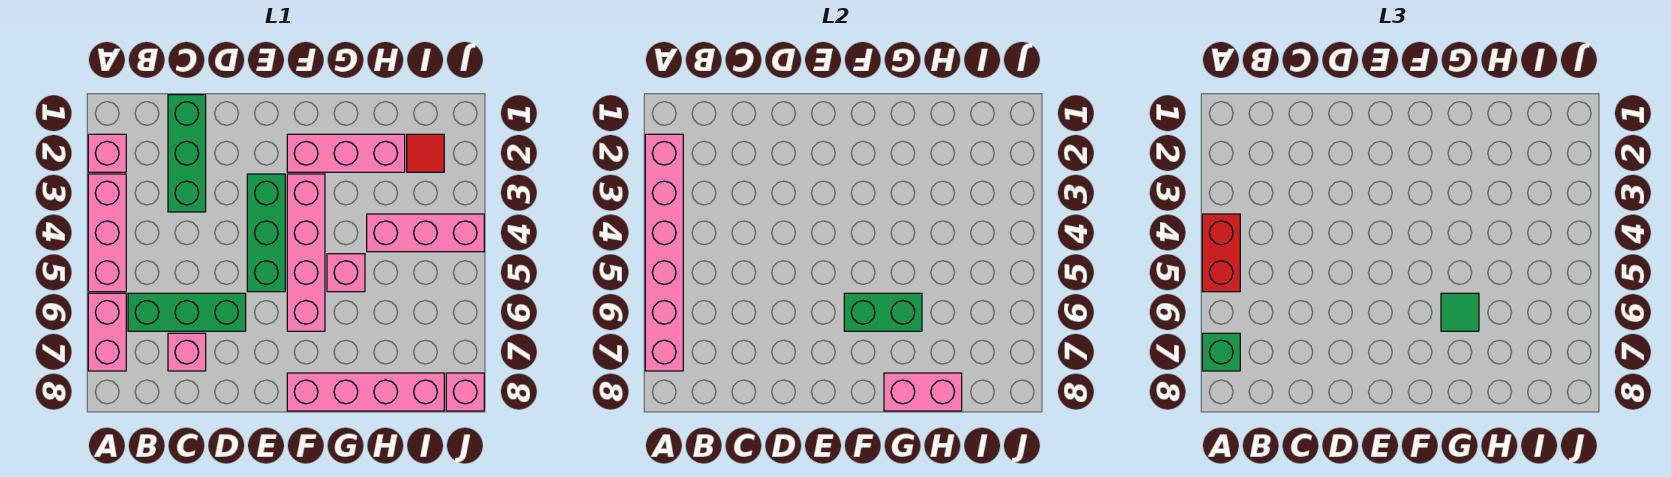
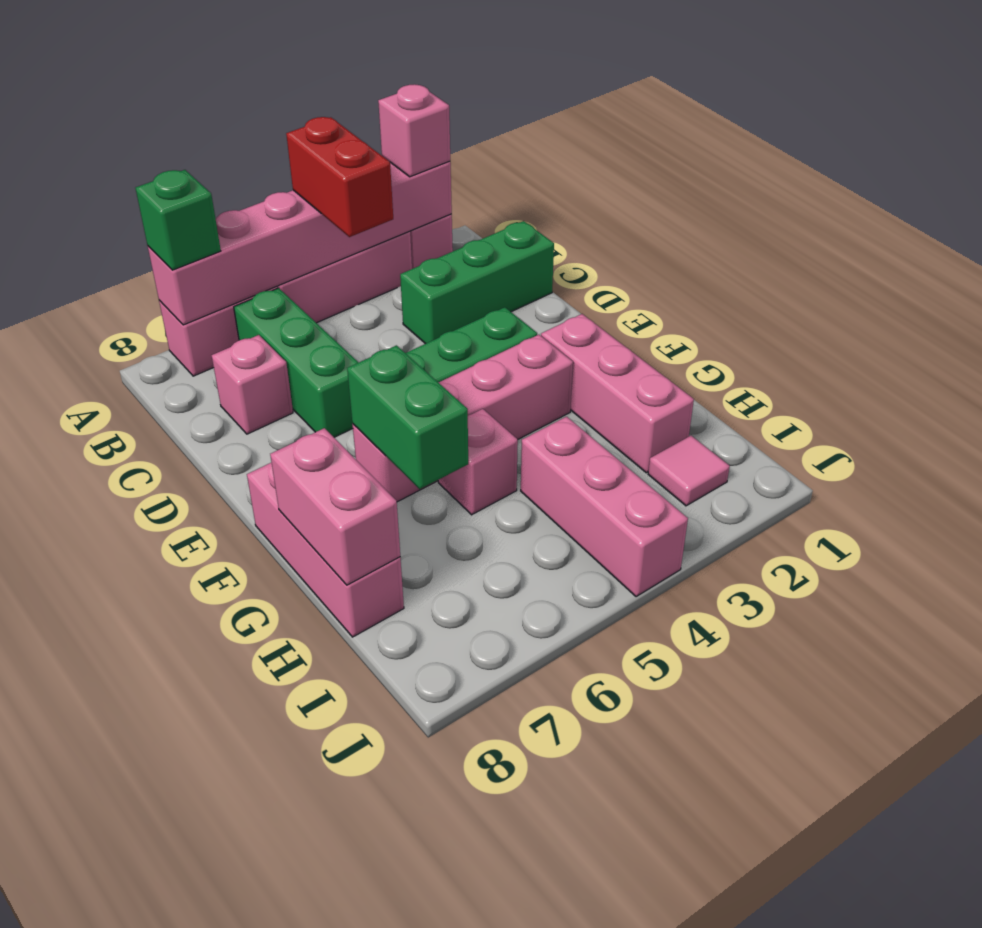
red 1x2 brick [1202,214,1240,292] -> red 1x2 brick turned to [286,117,393,237]
pink 1x4 brick [287,373,444,411] -> pink 1x3 brick [247,463,404,637]
green 1x1 tile [1441,293,1479,331] -> none
red 1x1 tile [407,134,444,172] -> pink 1x1 tile [648,436,730,506]
pink 1x1 brick [446,373,484,411] -> pink 1x1 brick moved to [378,84,450,177]

